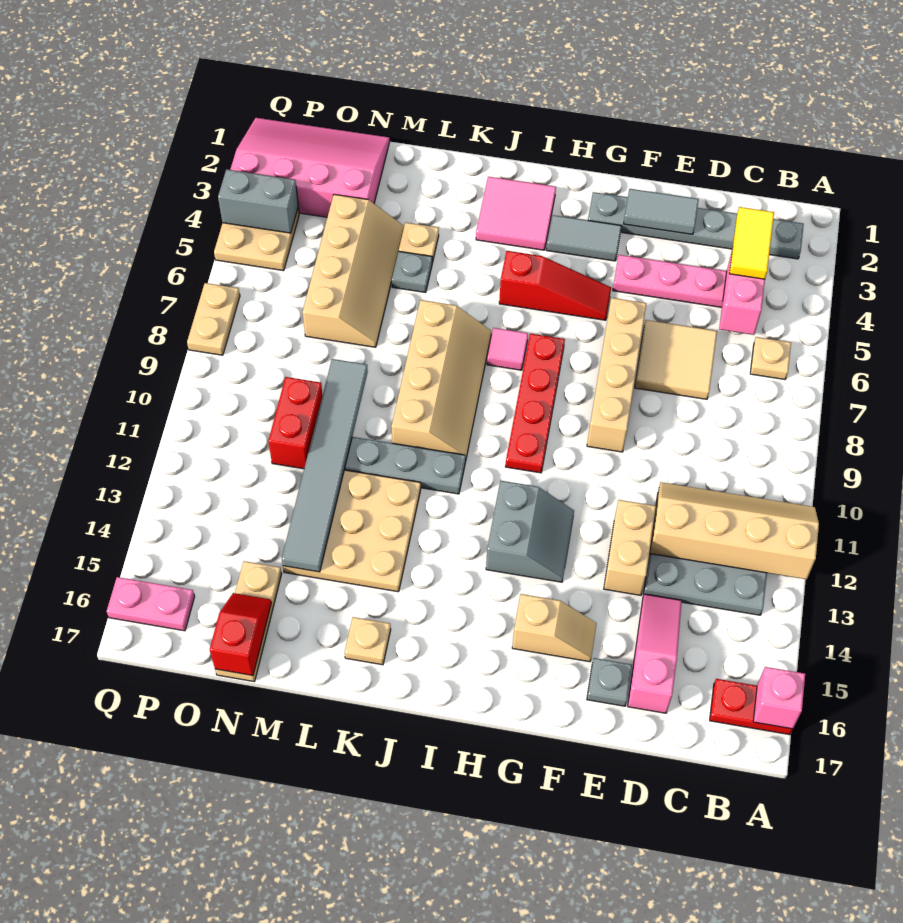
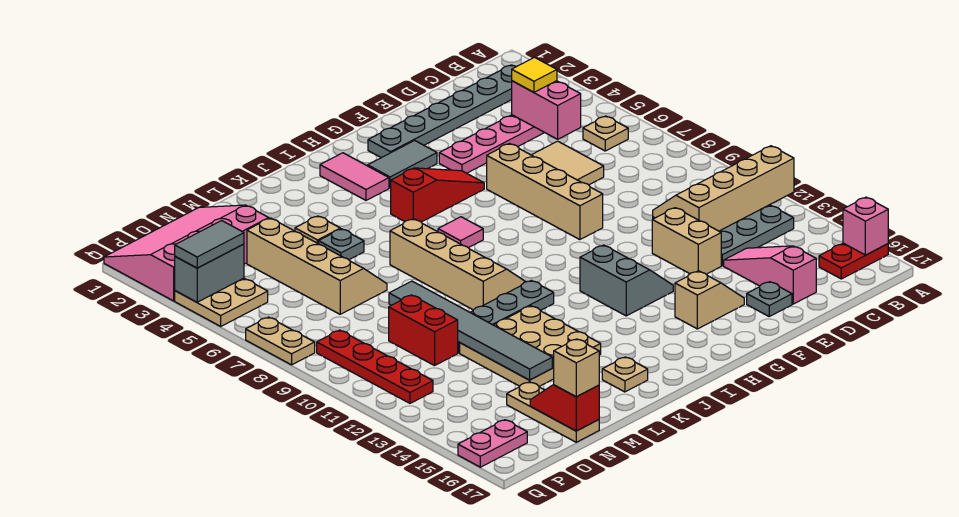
yellow 1x2 tile [729,207,774,279] -> yellow 1x1 tile [512,57,557,92]
grey 1x2 tile [624,189,699,234] -> grey 1x2 tile moved to [175,221,244,268]
red 1x4 plate [505,334,565,473] -> red 1x4 plate moved to [317,330,433,403]
pink 2x2 tile [476,177,556,250] -> pink 1x2 tile [320,153,389,200]
none -> tan 1x1 brick [554,339,599,397]

